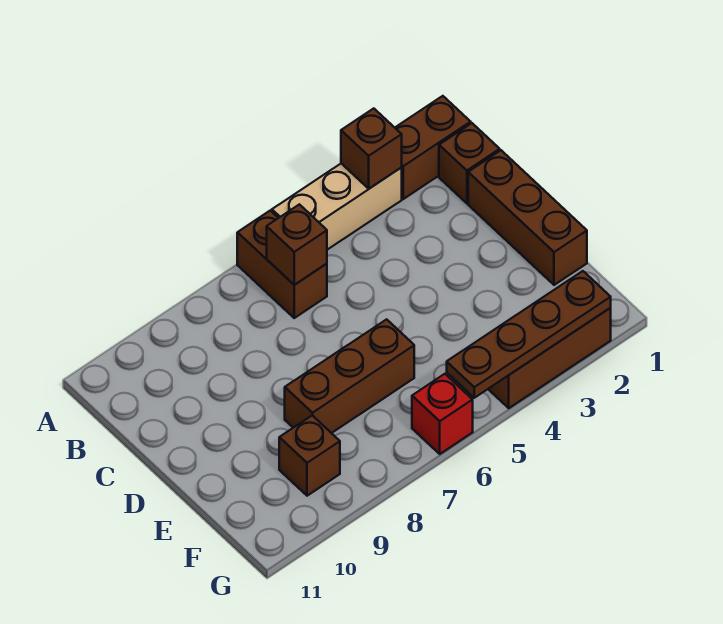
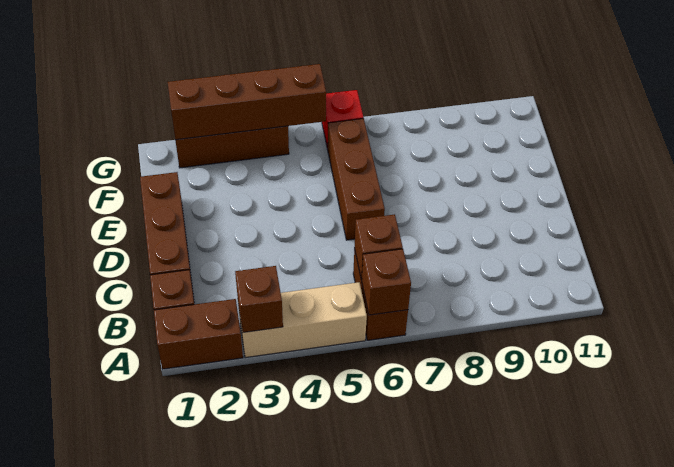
brown 1x3 brick [285,319,414,433] -> brown 1x3 brick turned to [328,118,385,240]
brown 1x1 brick [279,415,340,496] -> brown 1x1 brick moved to [362,249,411,315]
brown 1x4 plate [447,271,611,398] -> brown 1x4 brick [168,64,326,140]

